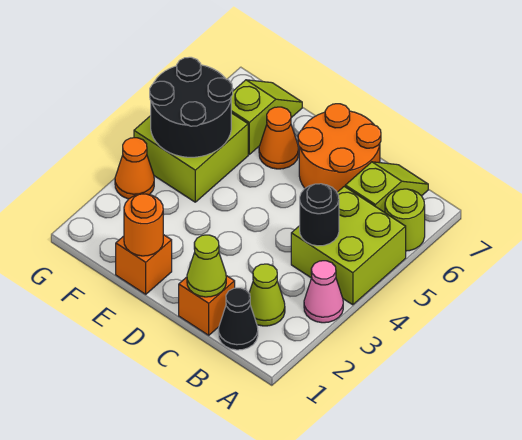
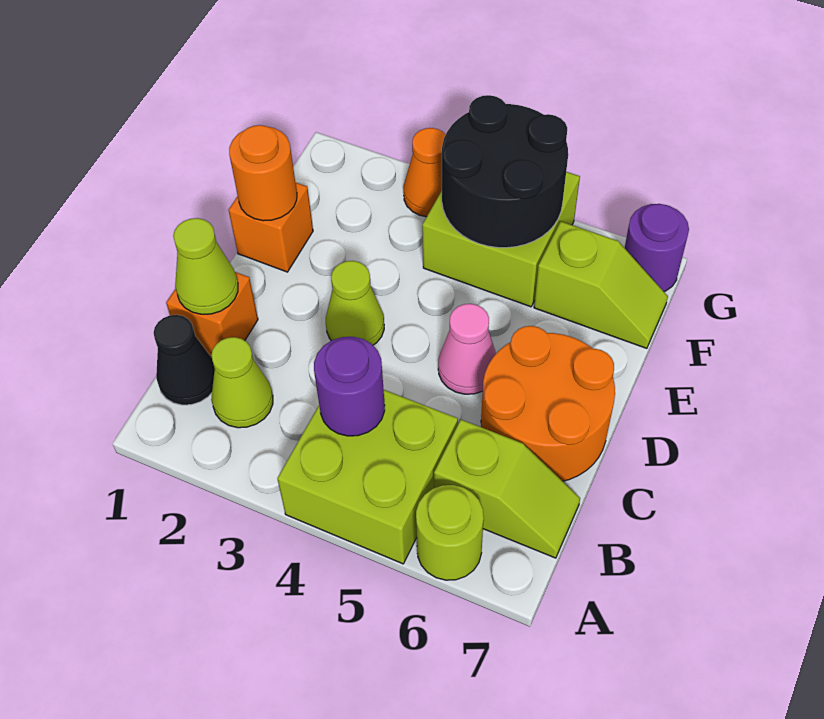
pink 1x1 cone [304,261,343,323] -> pink 1x1 cone moved to [438,304,496,394]
black 1x1 round brick [300,184,339,246] -> purple 1x1 round brick [314,337,385,436]
none -> lime 1x1 cone [326,261,384,345]
orange 1x1 cone [259,107,299,169] -> none
none -> purple 1x1 round brick [625,204,689,292]

